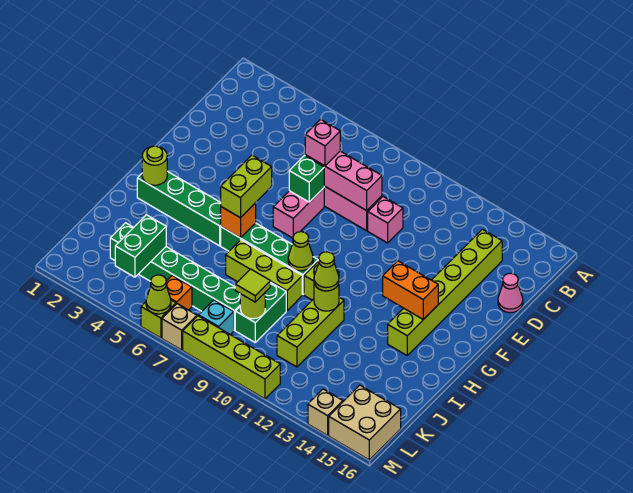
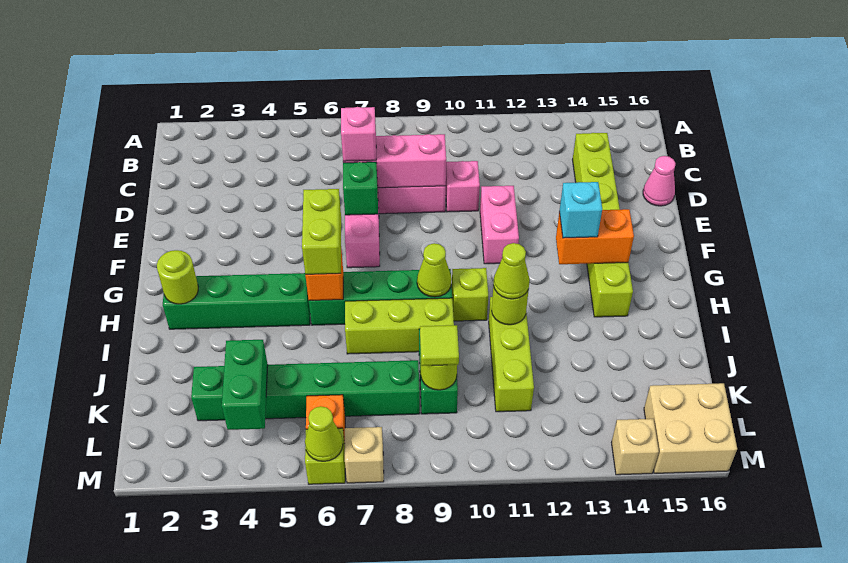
none -> pink 1x2 brick [480,186,519,264]
cyan 1x1 brick [199,300,234,335] -> cyan 1x1 brick moved to [559,182,602,238]
lime 1x4 brick [183,316,280,399] -> none

